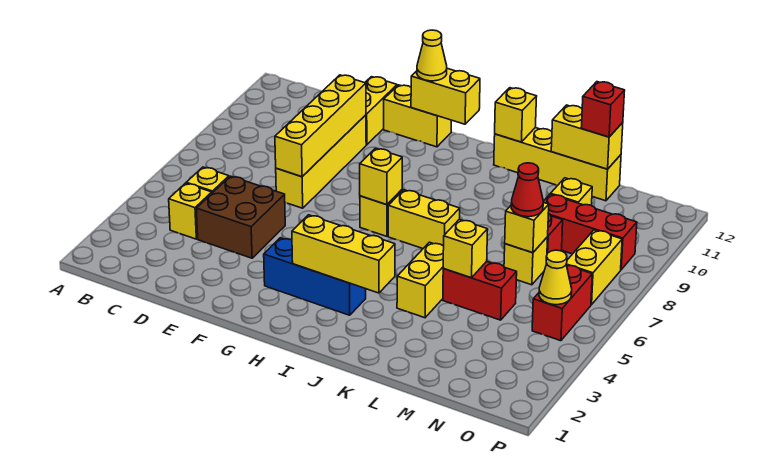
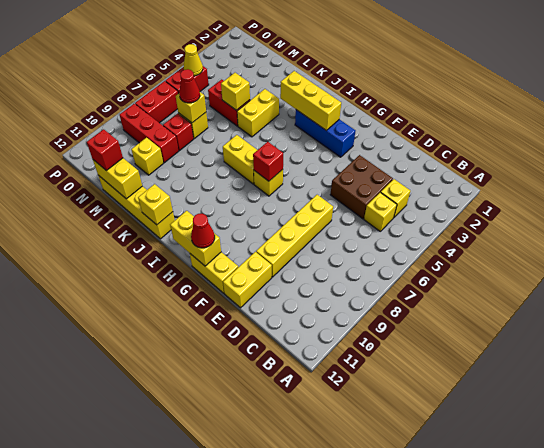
yellow 1x4 brick [275,75,366,177] -> none
yellow 1x1 cone [417,30,447,81] -> red 1x1 cone [191,214,215,248]
yellow 1x1 brick [359,148,402,205] -> red 1x1 brick [253,142,283,181]
yellow 1x2 brick [566,230,622,305] -> red 1x2 brick [135,81,178,123]

